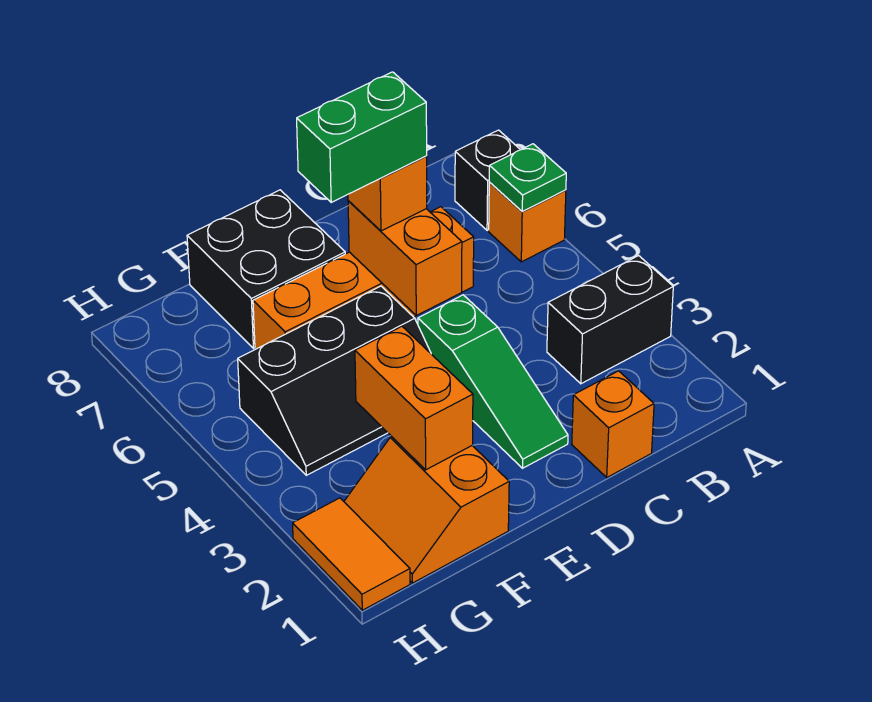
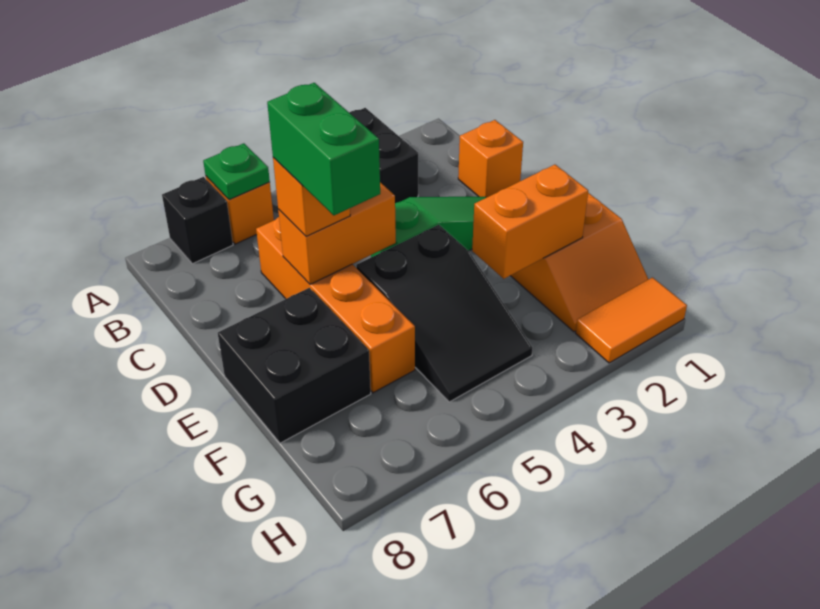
black 2x3 slope [238,286,431,475] -> black 2x3 slope turned to [356,225,532,402]

